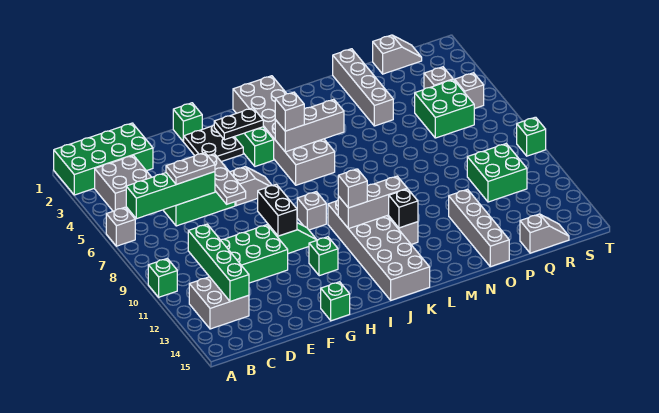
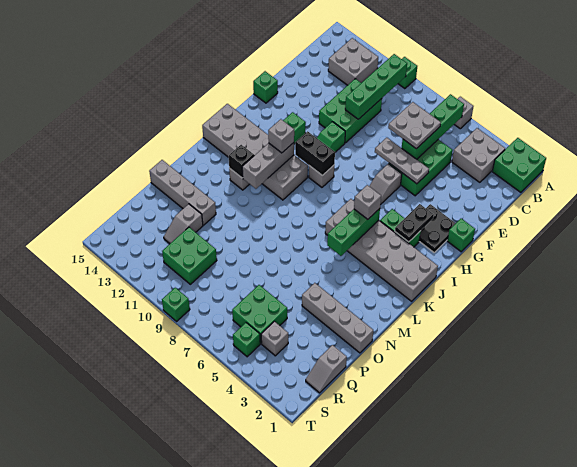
green 2x4 brick [54,123,153,195] -> green 2x2 brick [492,138,546,192]
green 1x4 brick [188,224,249,302] -> green 1x4 brick turned to [345,54,407,119]
grey 1x2 plate [166,153,215,185] -> grey 2x2 plate [388,102,441,149]
black 1x2 brick [258,184,297,236] -> black 1x2 brick moved to [295,131,335,176]
grey 1x3 brick [275,99,344,152] -> green 1x3 brick [327,209,380,256]
grey 1x2 slope [520,214,569,253] -> grey 1x2 slope moved to [164,204,203,244]
grey 1x1 brick [455,73,484,109] -> green 1x1 brick [233,323,260,357]

